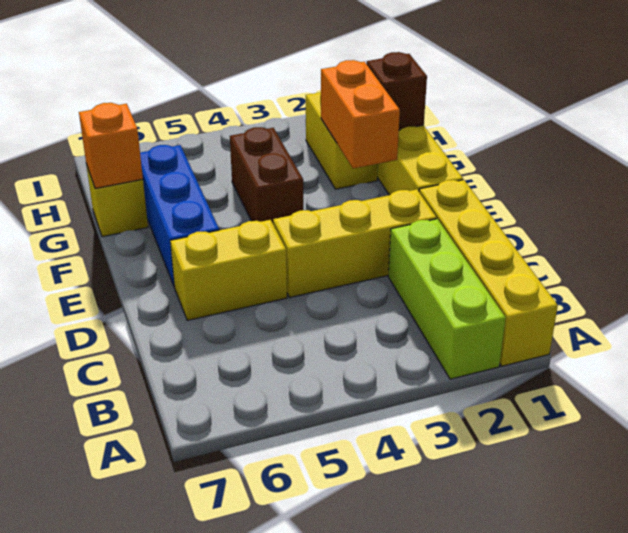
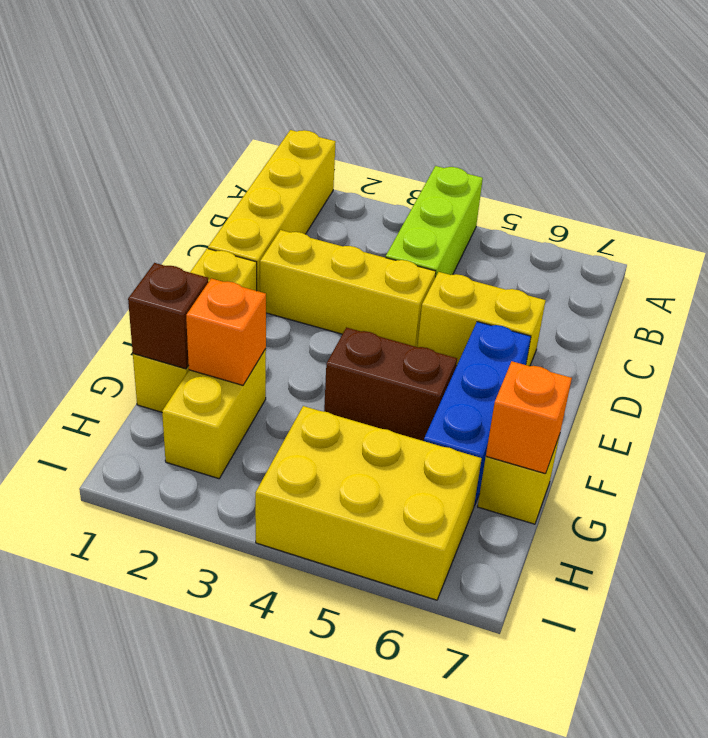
lime 1x3 brick [388,219,506,379] -> lime 1x3 brick moved to [386,166,483,278]
orange 1x2 brick [321,60,400,169] -> orange 1x1 brick [186,278,266,385]
brown 1x2 brick [230,127,303,223] -> brown 1x2 brick turned to [324,328,457,441]
none -> yellow 2x3 brick [255,406,482,600]

